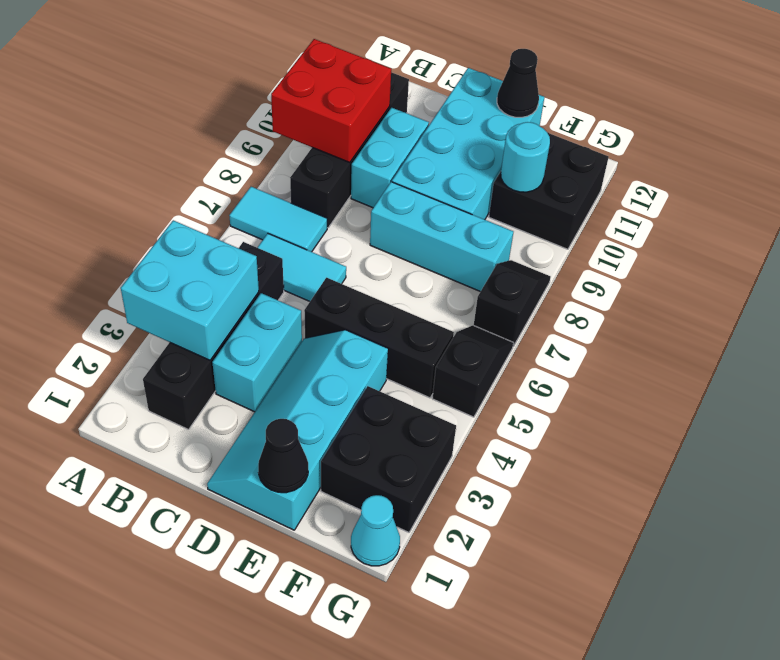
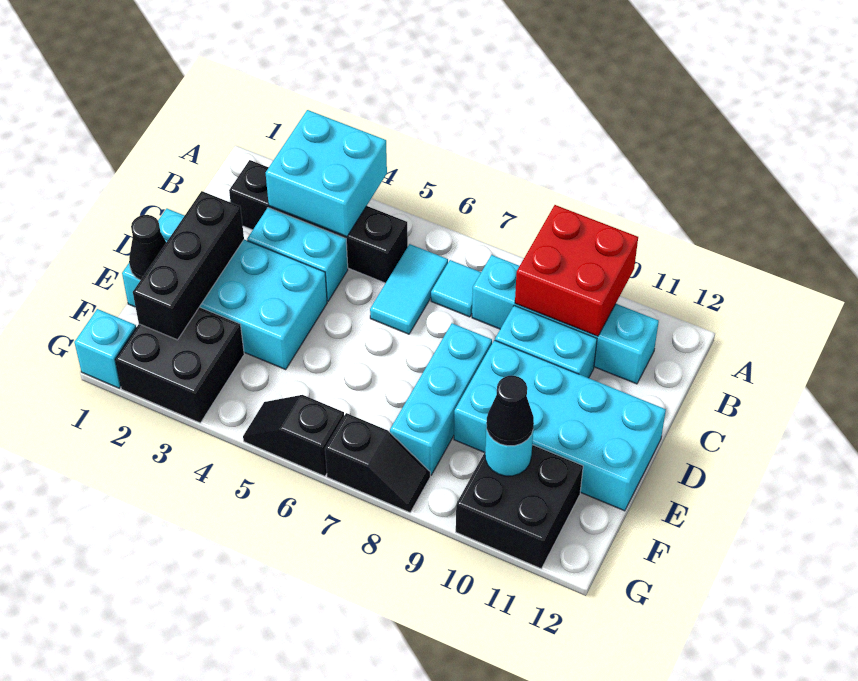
cyan 1x2 tile [229,187,327,252] -> cyan 1x1 tile [431,260,481,317]
black 1x4 brick [290,72,409,228] -> cyan 1x4 brick [472,255,659,384]
cyan 2x4 slope [207,330,388,530] -> cyan 2x4 brick [122,209,327,369]
black 1x3 brick [304,278,454,398] -> black 1x3 brick moved to [133,191,244,340]
black 1x1 cone [497,49,539,117] -> black 1x1 cone moved to [486,376,534,446]
cyan 1x1 cone [351,495,400,566] -> cyan 1x1 brick [74,309,136,388]
black 1x2 slope [432,325,513,417] -> black 1x2 slope turned to [243,395,344,476]

